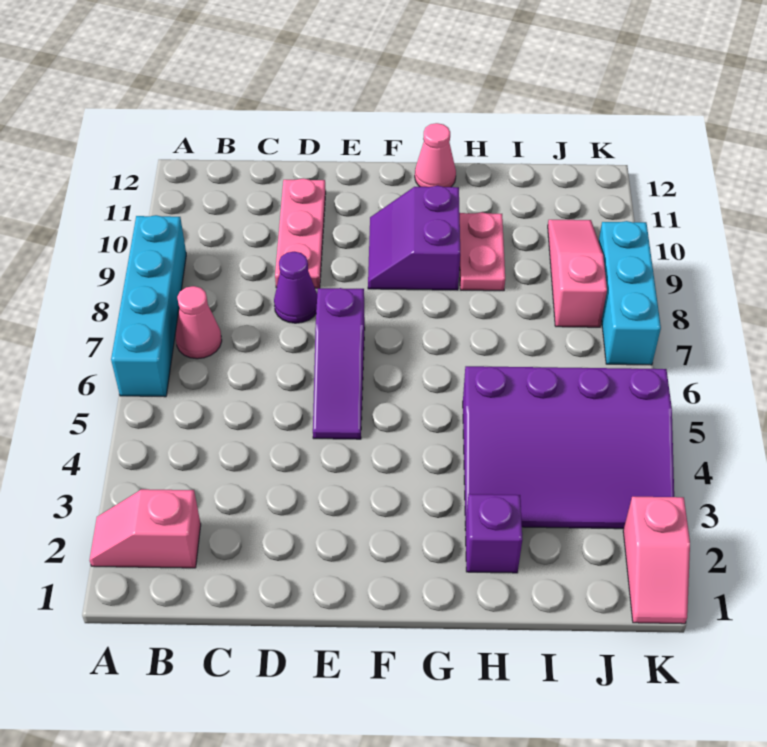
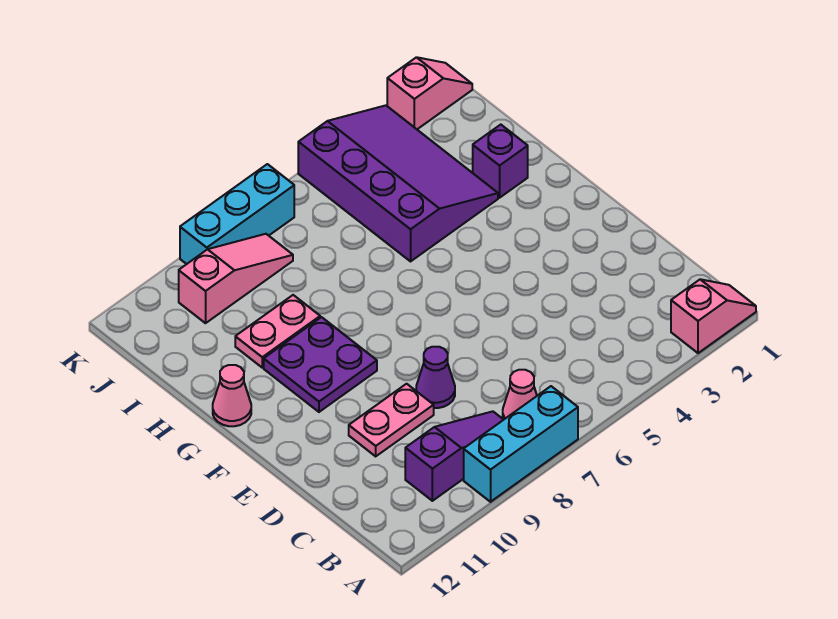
pink 1x2 slope [90,489,201,568] -> pink 1x2 slope turned to [671,279,756,353]
cyan 1x4 brick [111,215,186,397] -> cyan 1x3 brick [464,386,578,502]
pink 1x3 plate [275,178,326,288] -> pink 1x2 plate [349,384,434,456]
purple 1x3 slope [313,288,365,439] -> purple 1x3 slope moved to [405,411,504,501]
purple 2x2 slope [368,186,460,290] -> purple 2x2 plate [264,317,377,412]
pink 1x3 slope [548,220,607,327] -> pink 1x3 slope turned to [179,234,293,323]

